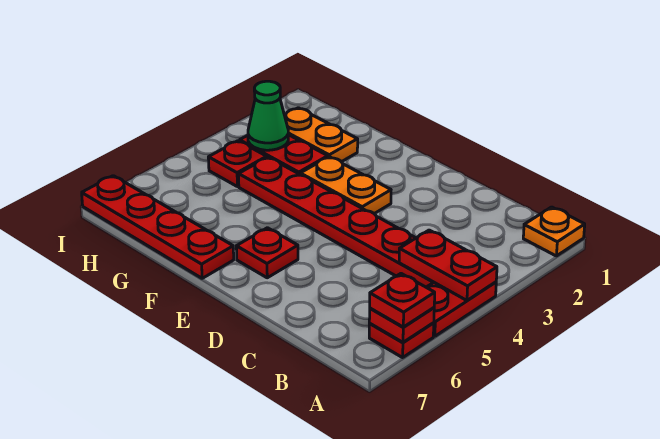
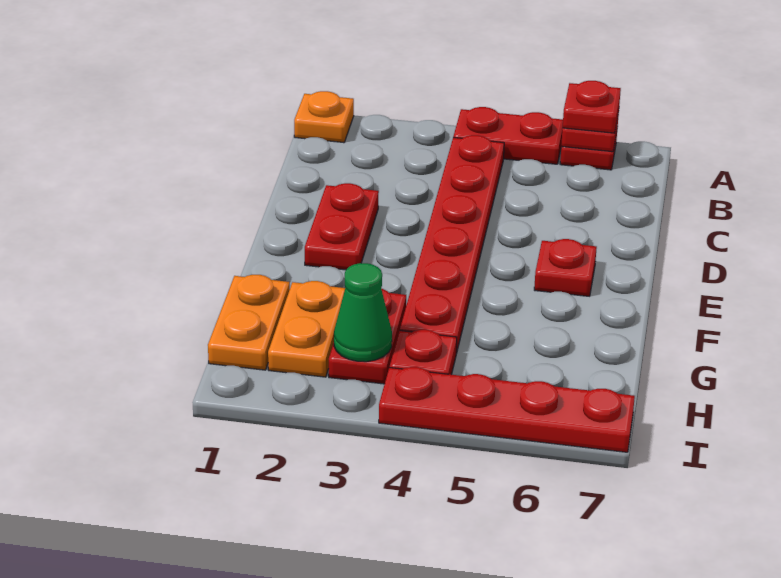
red 1x2 plate [399,230,497,300] -> red 1x2 plate moved to [305,183,379,270]
orange 1x2 plate [300,157,391,214] -> orange 1x2 plate moved to [208,275,290,370]
red 1x4 plate [82,176,234,278] -> red 1x4 plate turned to [379,367,635,452]

